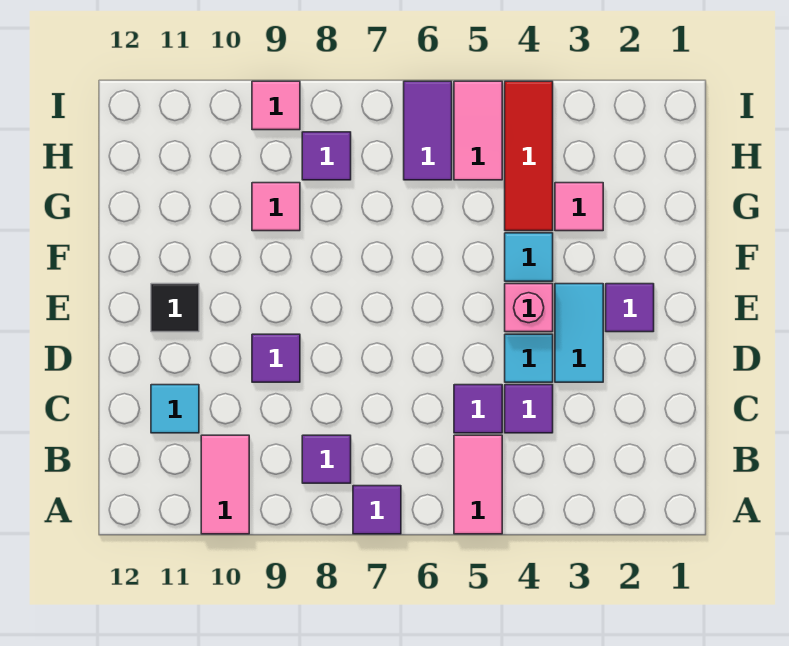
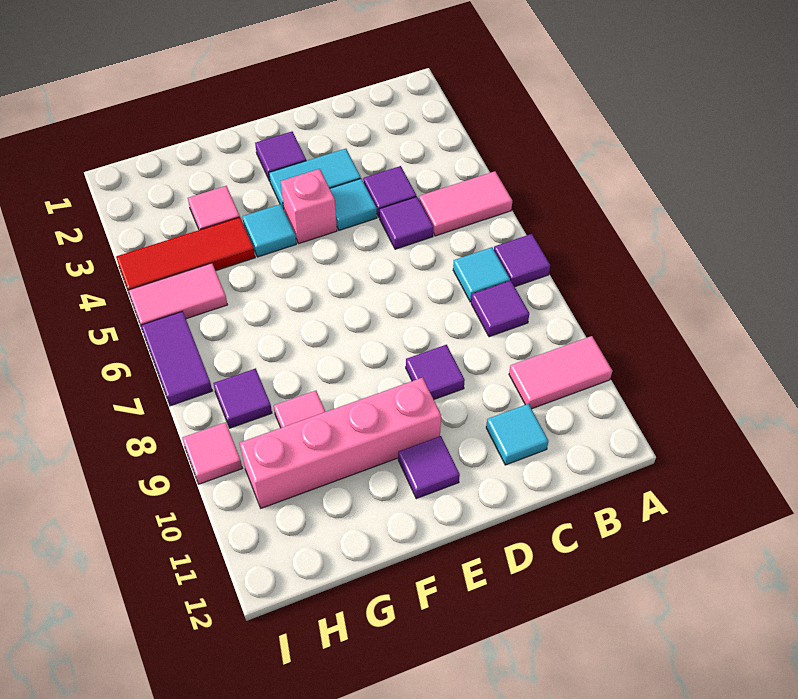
none -> cyan 1x1 tile [453,247,510,302]
none -> pink 1x4 brick [240,378,441,508]
black 1x1 tile [151,284,199,332] -> purple 1x1 tile [398,436,460,499]
purple 1x2 tile [404,81,452,180] -> purple 1x2 tile turned to [141,311,212,406]

